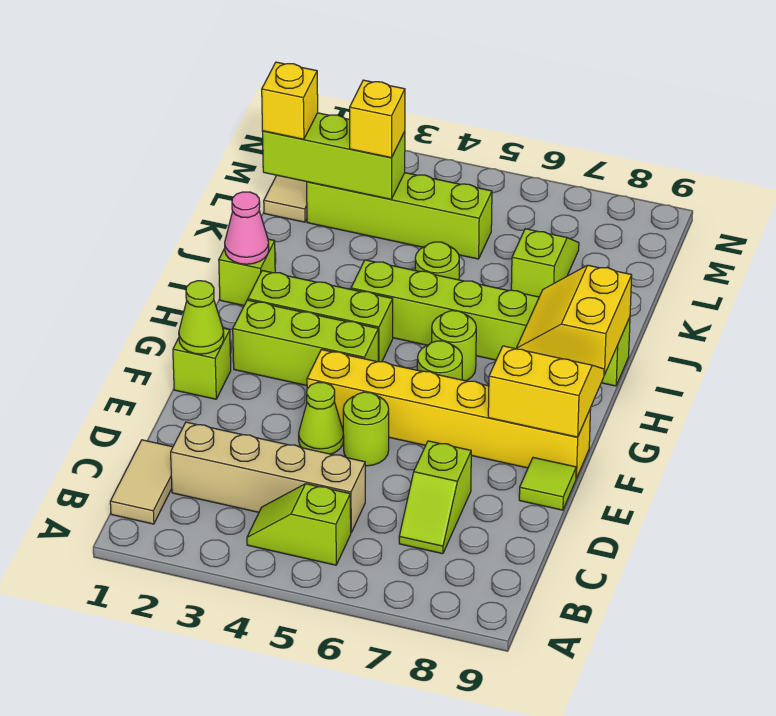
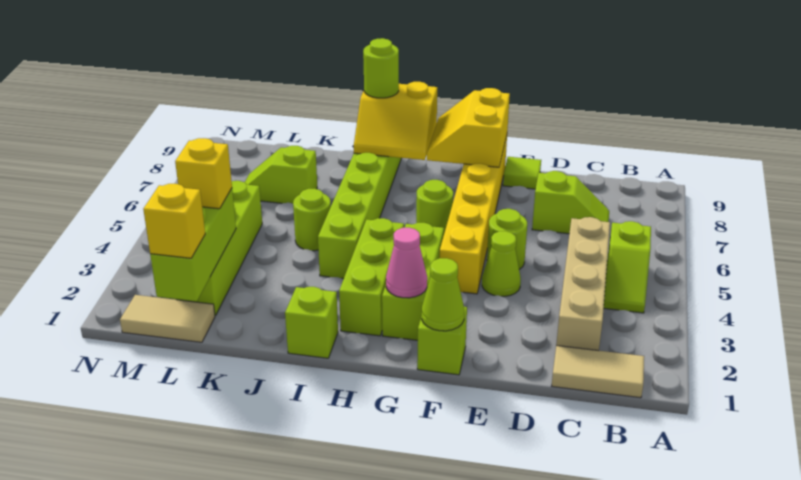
lime 1x1 round brick [432,311,476,381] -> lime 1x1 round brick moved to [363,38,399,98]
pink 1x1 cone [225,192,269,264] -> pink 1x1 cone moved to [386,228,427,298]

